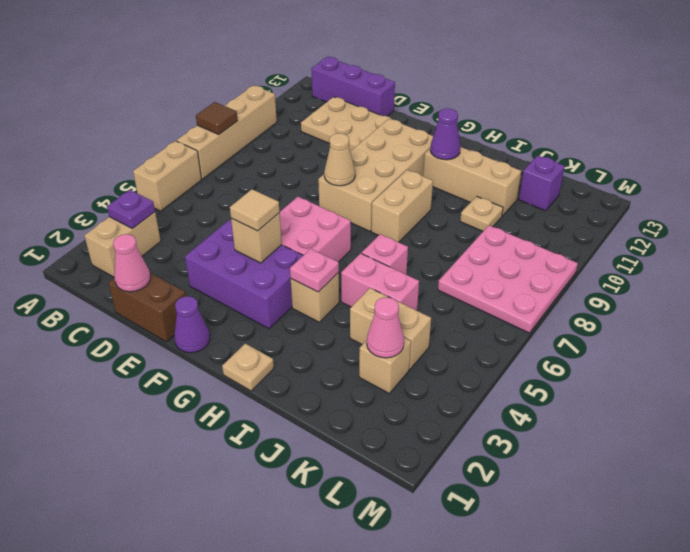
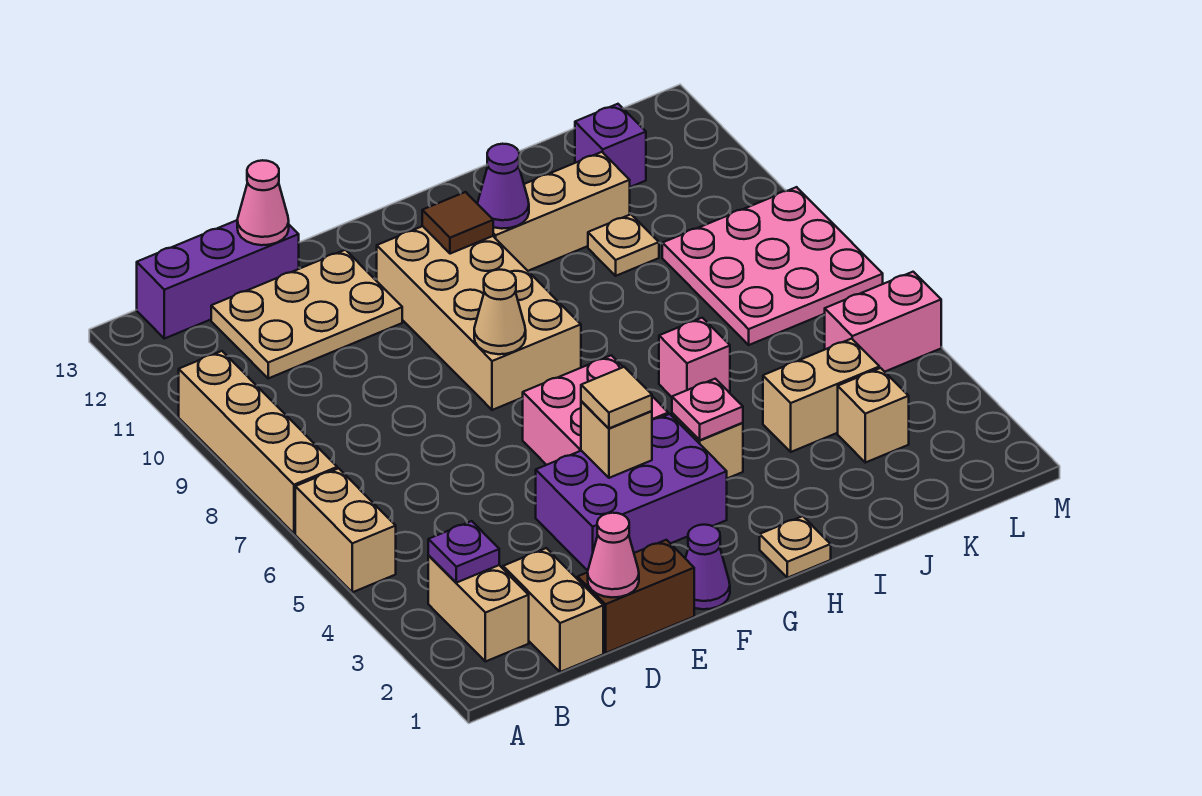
brown 1x1 tile [196,102,238,134] -> brown 1x1 tile moved to [422,192,493,254]
tan 1x2 brick [371,170,433,242] -> tan 1x2 brick moved to [503,548,603,672]
pink 1x2 brick [341,253,419,310] -> pink 1x2 brick moved to [825,272,941,372]
pink 1x1 cone [367,297,404,358] -> pink 1x1 cone moved to [237,160,289,245]

